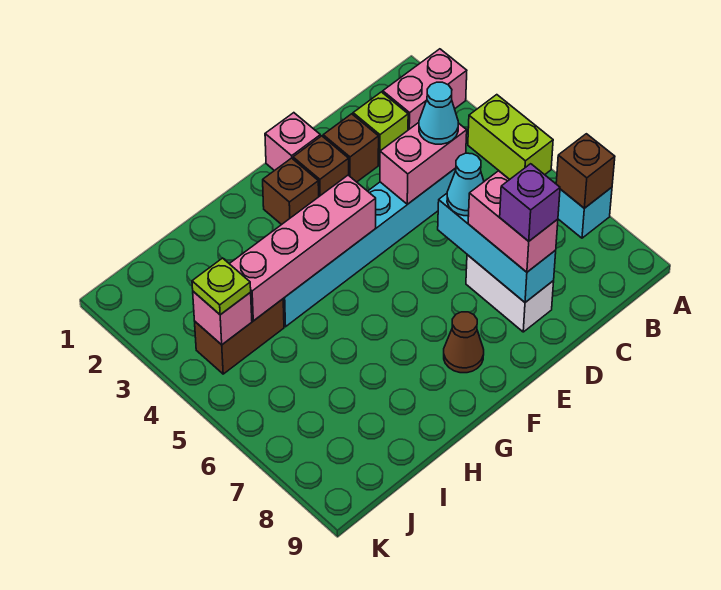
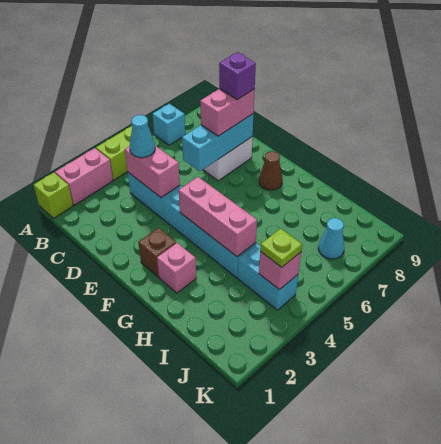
pink 1x2 brick [383,49,467,130] -> pink 1x2 brick turned to [55,148,113,205]
brown 1x1 brick [556,134,615,208] -> none
lime 1x1 brick [353,92,408,165] -> lime 1x1 brick moved to [34,173,73,218]
brown 1x1 brick [323,114,379,182] -> none
cyan 1x1 cone [447,153,484,216] -> cyan 1x1 cone moved to [318,218,344,259]
pink 1x1 brick [265,113,320,171] -> pink 1x1 brick moved to [157,243,196,293]
brown 1x1 brick [293,136,349,196] -> none
pink 1x4 brick [229,175,376,321] -> pink 1x3 brick [179,177,257,257]
brown 1x2 brick [195,299,284,374] -> cyan 1x2 brick [237,243,298,310]

